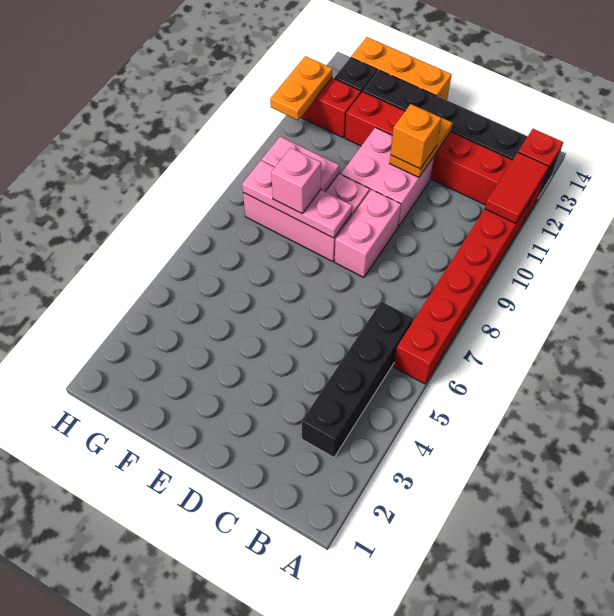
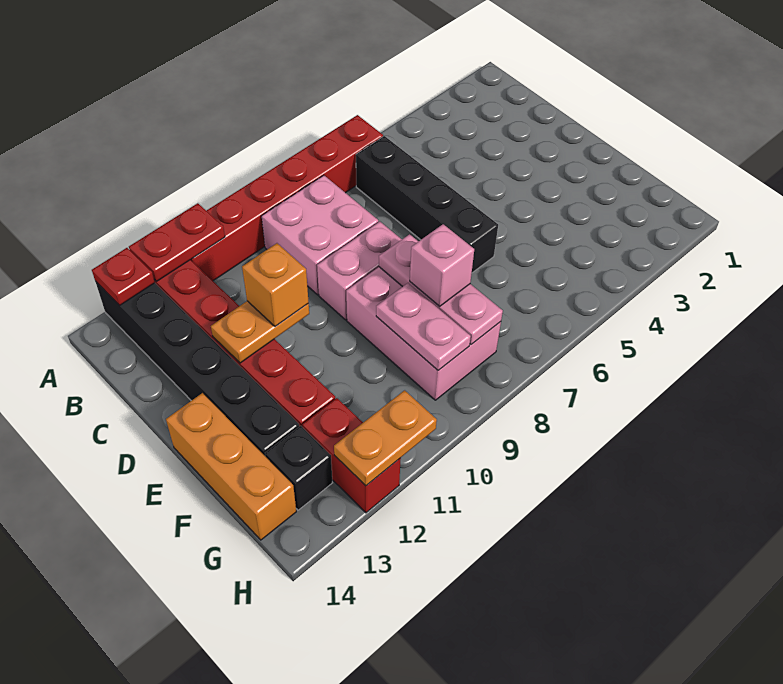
red 1x2 tile [485,152,549,223] -> red 1x2 plate [129,203,225,281]
black 1x4 brick [302,301,413,458] -> black 1x4 brick turned to [356,136,498,273]
pink 2x2 brick [341,128,435,227] -> pink 2x2 brick moved to [262,175,378,295]

